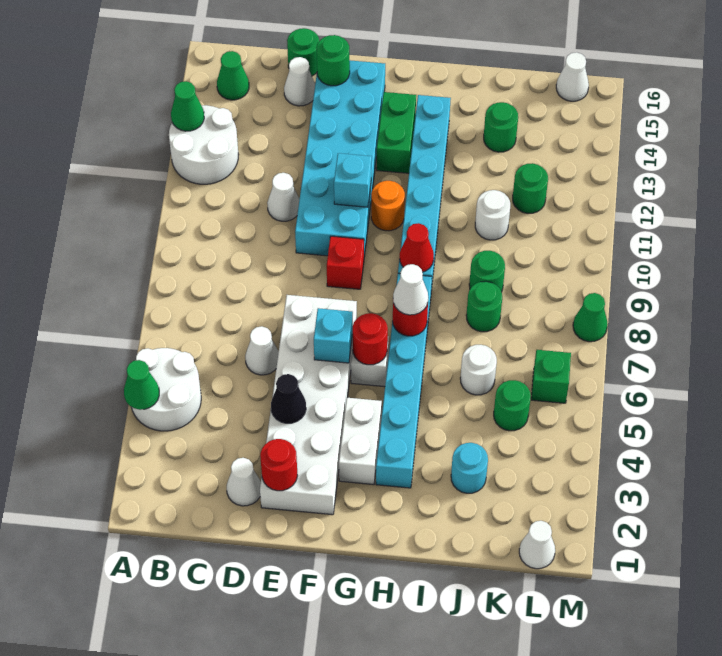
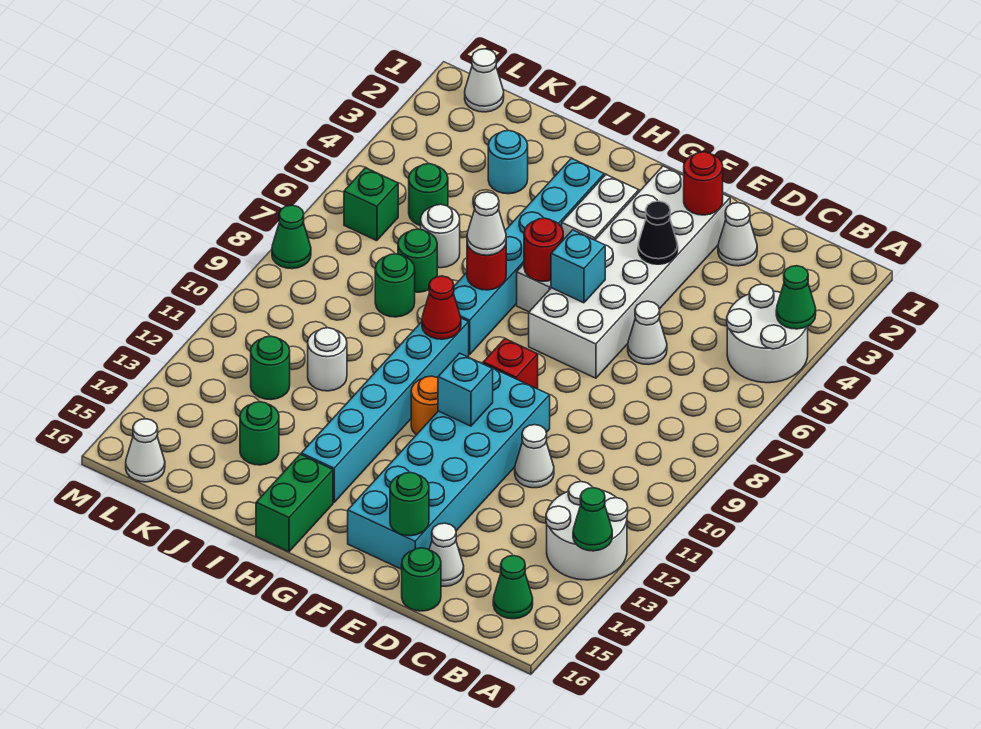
green 1x2 brick [377,92,416,173] -> green 1x2 brick moved to [256,454,333,552]
green 1x1 round brick [469,251,505,292] -> green 1x1 round brick moved to [398,229,437,292]

